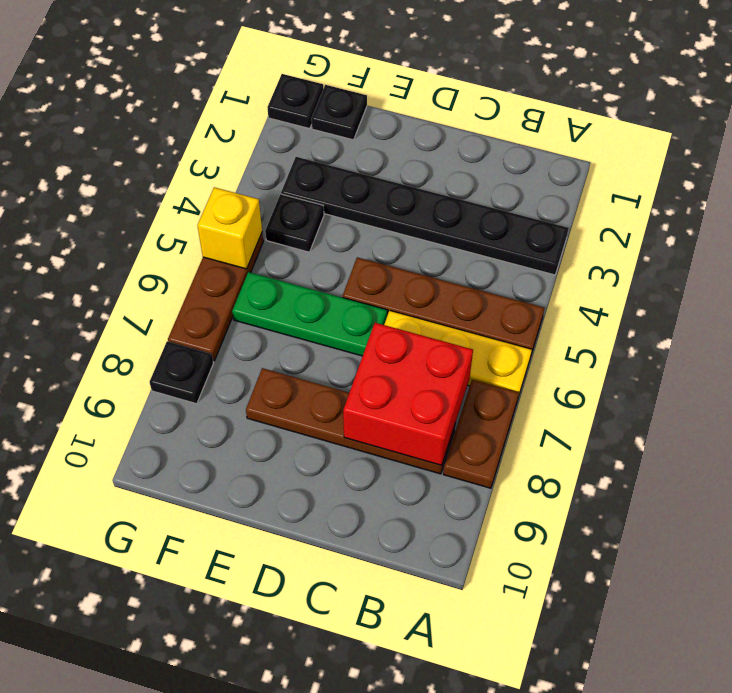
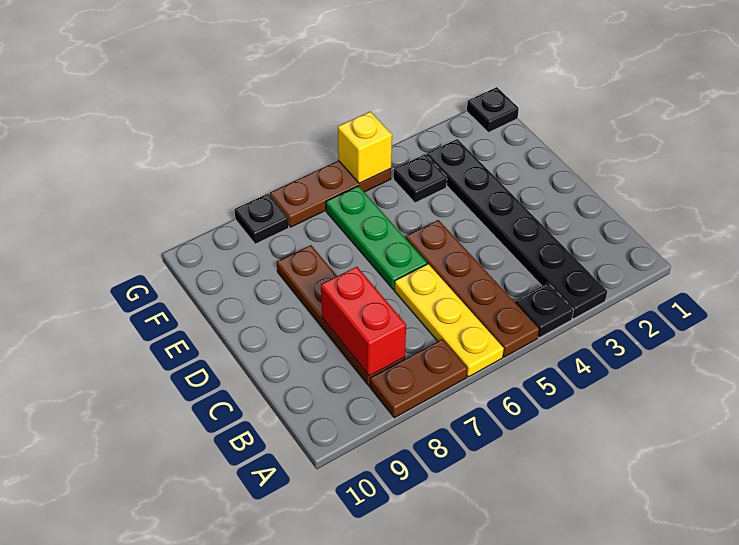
red 2x2 brick [343,323,473,465] -> red 1x2 brick [321,267,406,376]
black 1x1 plate [311,85,367,140] -> black 1x1 plate moved to [515,283,574,338]

